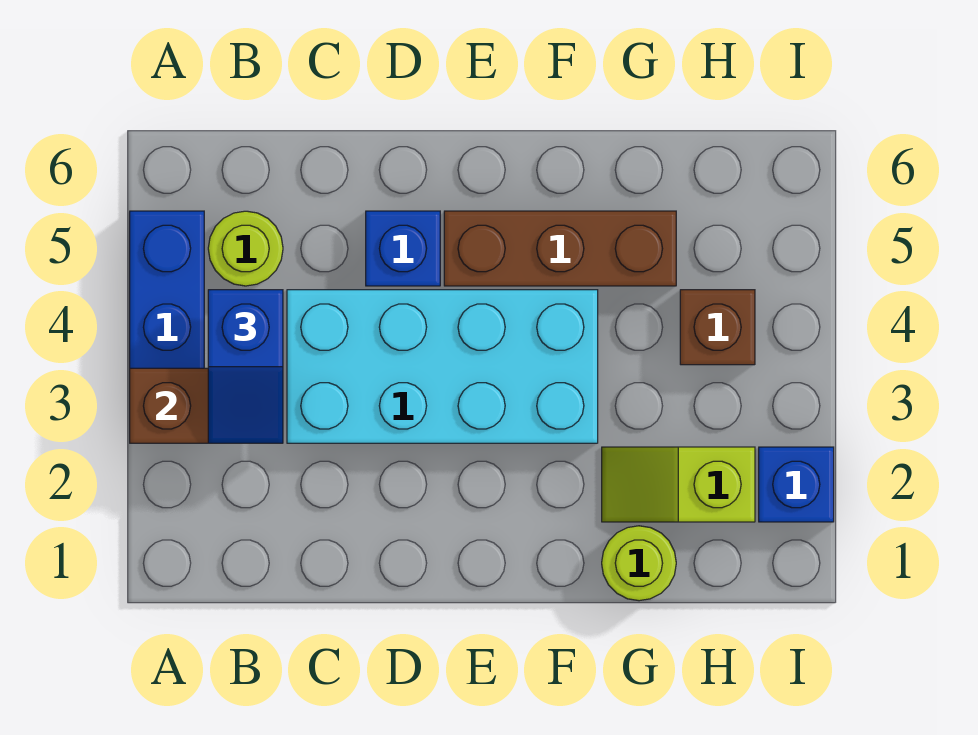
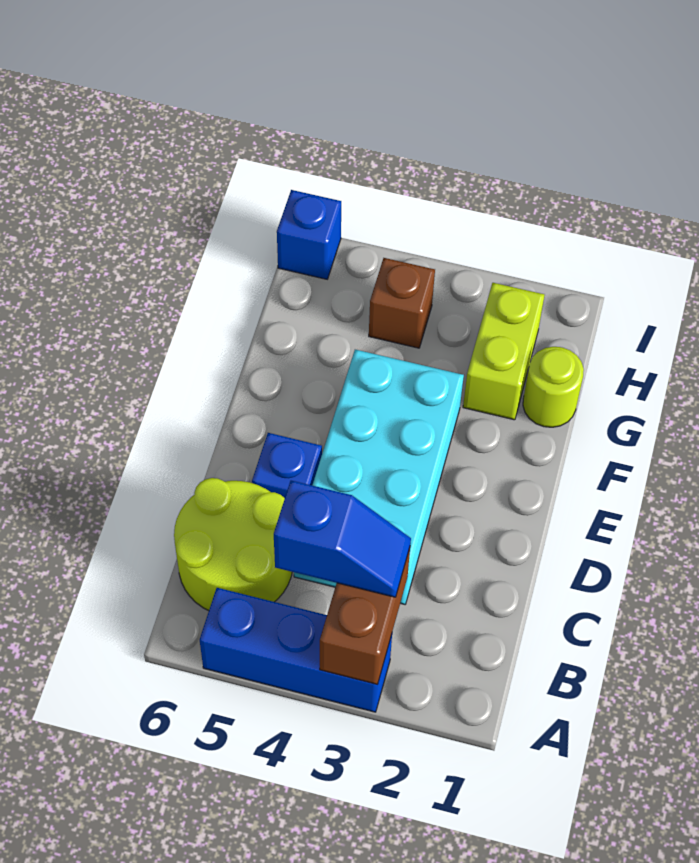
lime 1x1 round brick [208,211,283,286] -> lime 2x2 round brick [174,478,292,611]
brown 1x3 brick [444,211,676,286] -> none
lime 1x2 slope [602,447,755,522] -> lime 1x2 brick [463,283,544,420]
blue 1x1 brick [759,447,834,522] -> blue 1x1 brick moved to [277,190,341,279]

